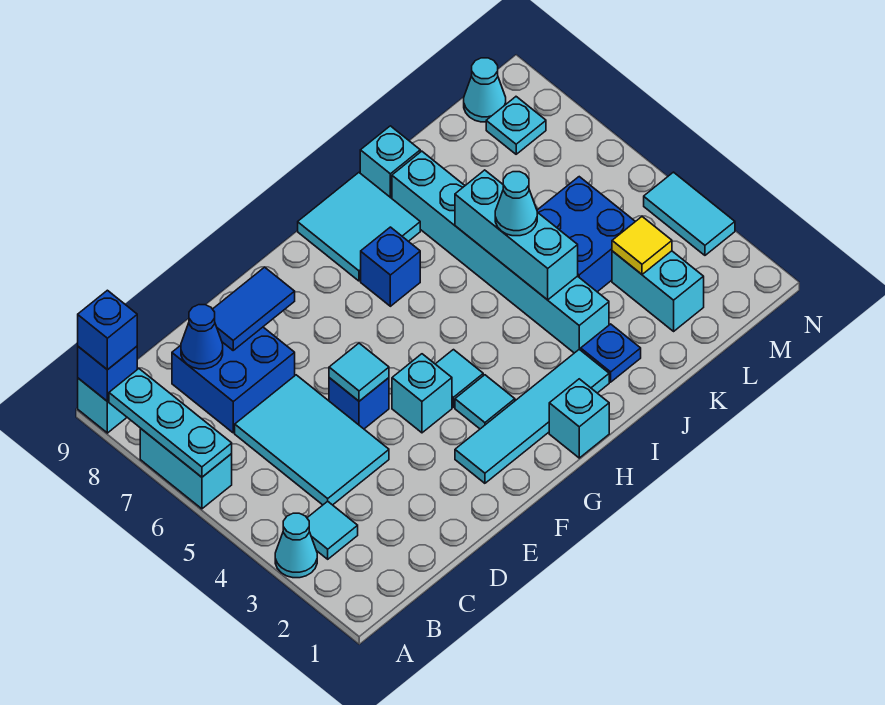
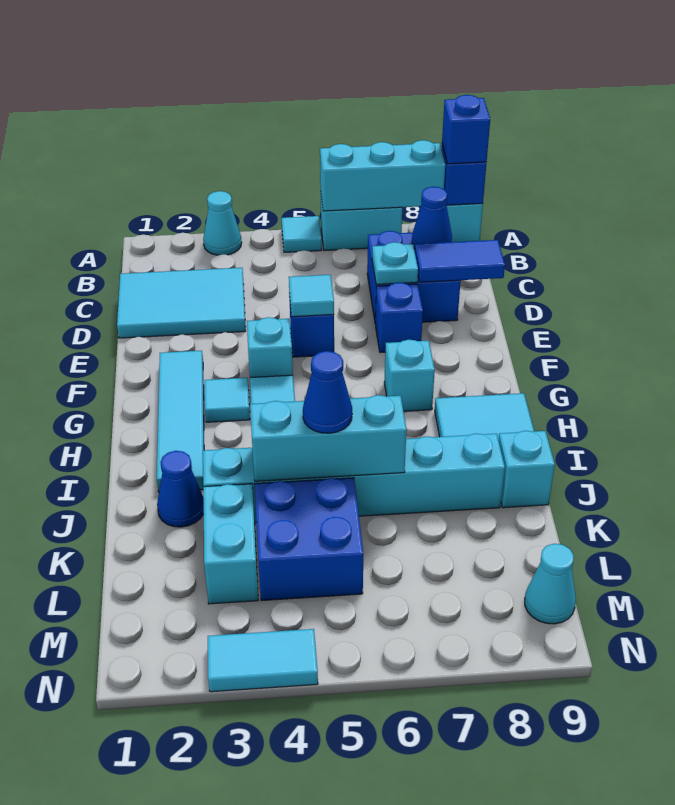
cyan 1x3 plate [109,369,232,477] -> cyan 1x3 brick [320,140,445,211]
cyan 1x1 tile [307,501,358,559] -> cyan 1x1 tile moved to [282,216,322,252]
cyan 2x3 tile [235,375,389,505] -> cyan 2x3 tile moved to [117,268,246,338]
blue 1x2 tile [213,267,295,350] -> blue 1x2 tile turned to [415,240,505,282]
cyan 1x1 brick [549,379,609,458] -> cyan 1x1 brick moved to [384,339,435,411]
blue 1x1 brick [361,227,420,306] -> blue 1x1 brick moved to [376,283,423,352]
blue 1x1 plate [581,324,641,382] -> blue 1x1 cone [157,451,204,527]
cyan 1x1 cone [495,172,537,236] -> blue 1x1 cone [303,351,352,433]
cyan 1x2 brick [612,251,704,331] -> cyan 1x2 brick turned to [203,484,258,604]
yellow 1x1 tile [612,217,672,274] -> none
cyan 1x1 plate [486,97,546,154] -> cyan 1x1 plate moved to [372,242,418,284]

